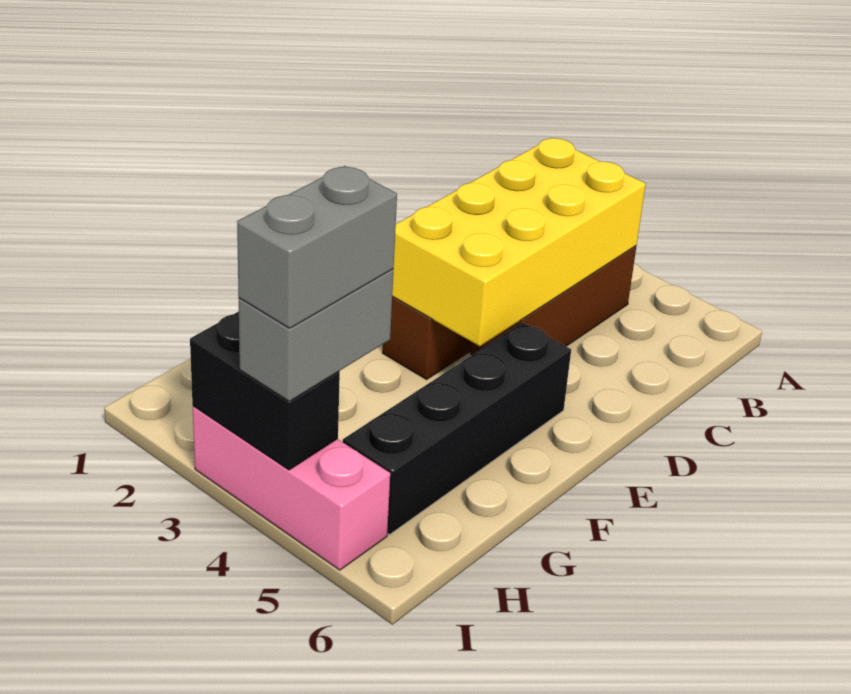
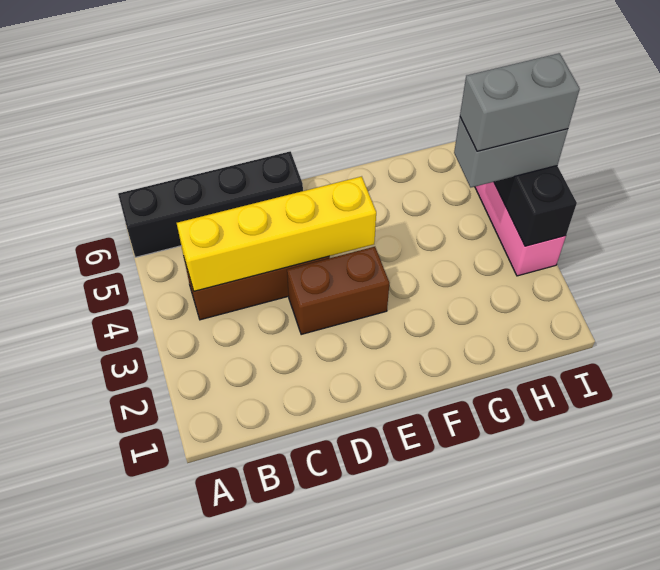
yellow 2x4 brick [392,138,646,346] -> yellow 1x4 brick [177,176,376,291]
black 1x4 brick [343,323,571,535] -> black 1x4 brick moved to [118,151,303,257]

